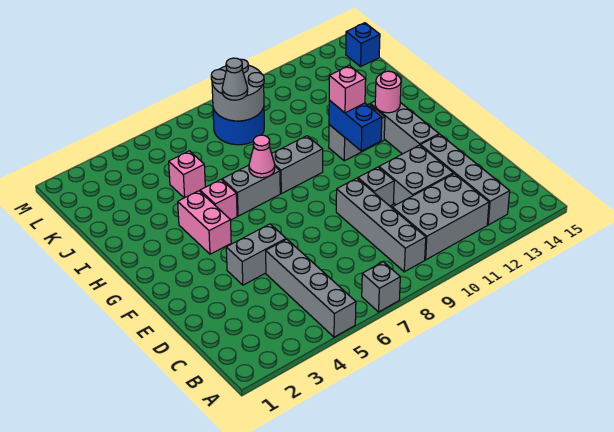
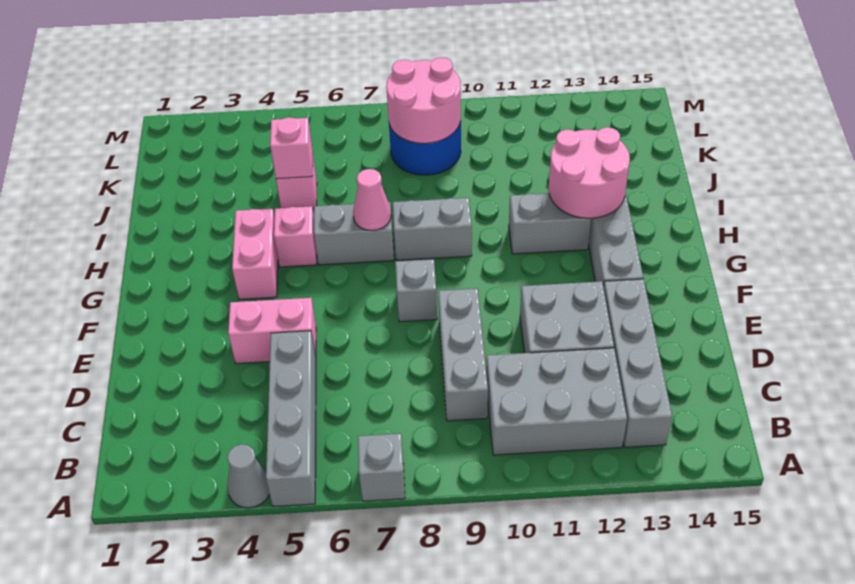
grey 1x4 brick [336,178,426,272] -> grey 1x3 brick [438,288,488,421]
grey 1x2 brick [226,224,286,285] -> pink 1x2 brick [228,298,316,364]
grey 1x1 brick [358,167,394,206] -> grey 1x1 brick moved to [395,259,437,322]
blue 1x2 brick [329,100,382,151] -> none
pink 1x1 brick [329,66,366,113] -> pink 1x1 brick moved to [270,117,313,179]
pink 1x1 round brick [375,71,401,113] -> pink 2x2 round brick [549,127,630,218]
grey 2x2 round brick [211,59,264,121] -> pink 2x2 round brick [386,57,461,143]
grey 1x1 cone [222,58,248,100] -> grey 1x1 cone moved to [227,444,270,508]
blue 1x1 brick [346,23,380,67] -> none

